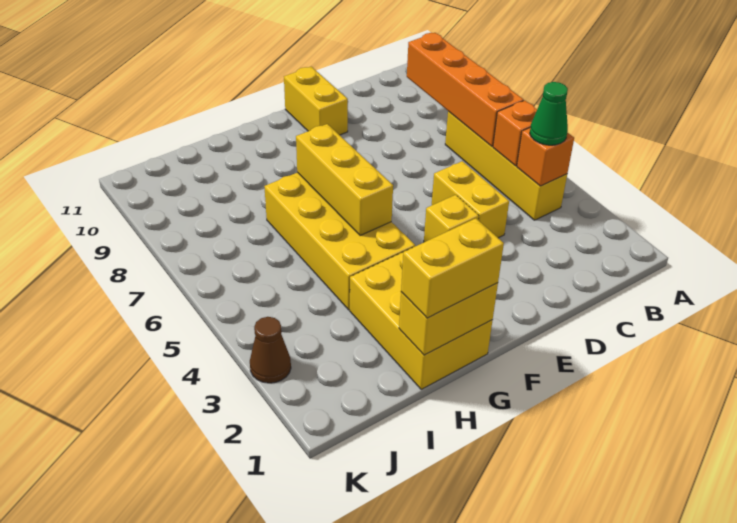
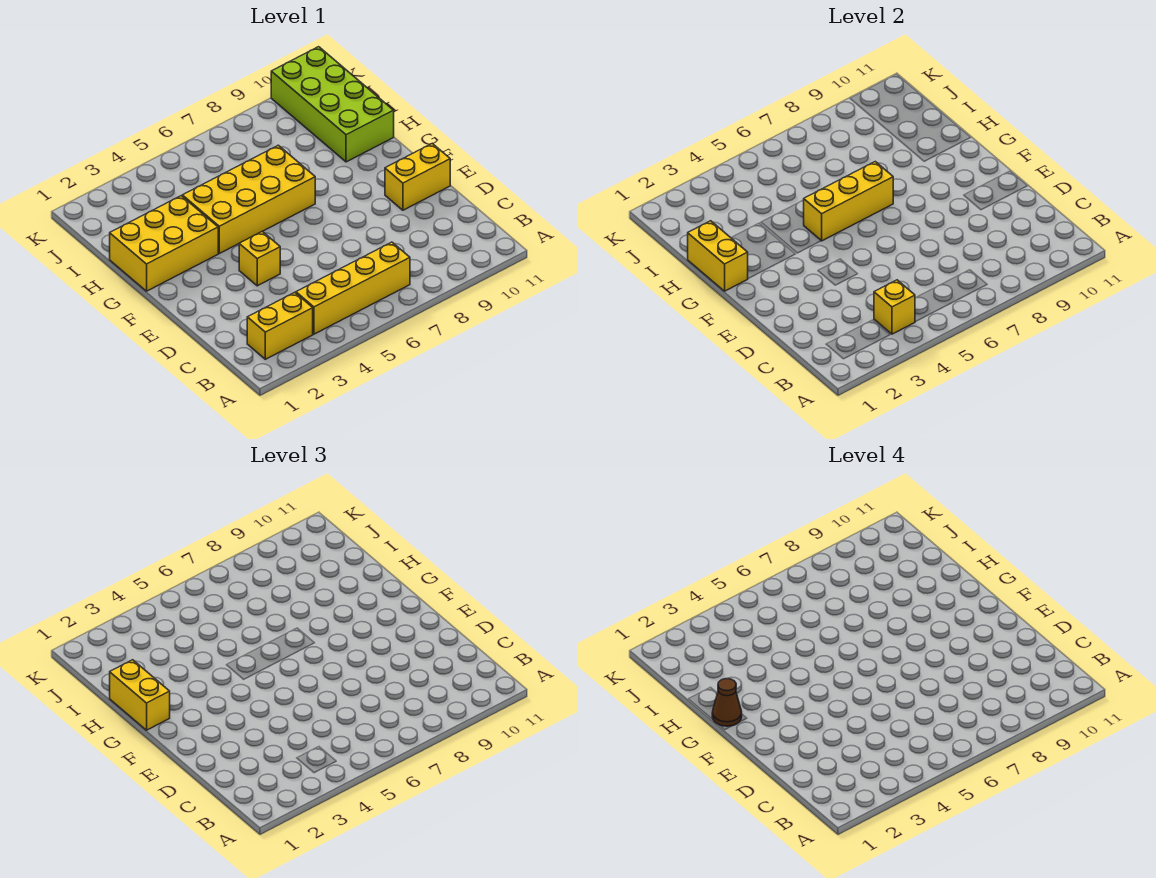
orange 1x1 brick [517,128,574,186] -> yellow 1x1 brick [874,280,915,334]
green 1x1 cone [530,82,568,145] -> none
orange 1x1 brick [493,100,537,166] -> none
orange 1x4 brick [407,33,524,146] -> none
yellow 1x2 brick [432,161,509,238] -> yellow 1x2 brick moved to [247,292,313,359]
none -> lime 2x4 brick [271,47,394,162]
brown 1x1 cone [250,317,291,383] -> brown 1x1 cone moved to [712,679,742,726]

